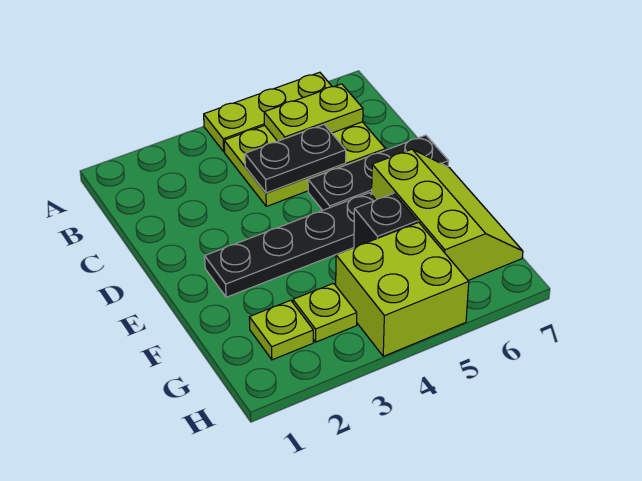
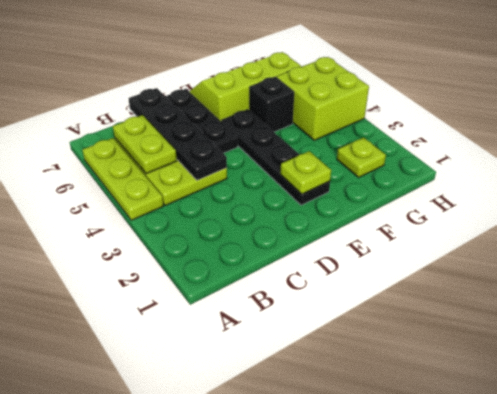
black 1x2 plate [245,125,346,193] -> black 1x4 plate [129,88,227,180]
lime 1x1 plate [293,283,357,342] -> lime 1x1 plate moved to [280,151,331,194]

